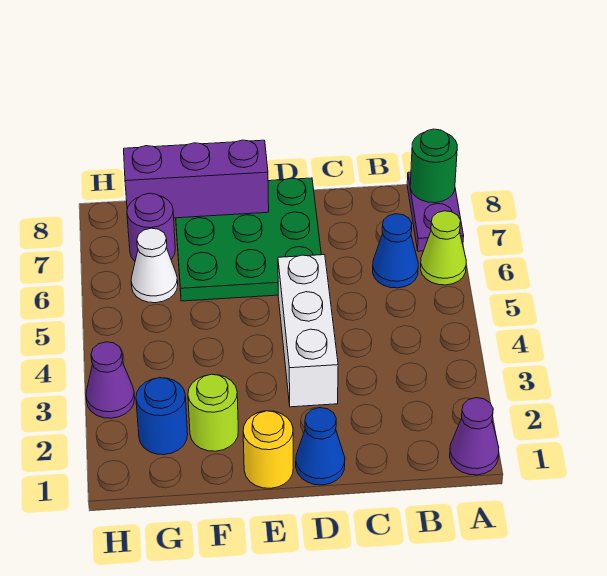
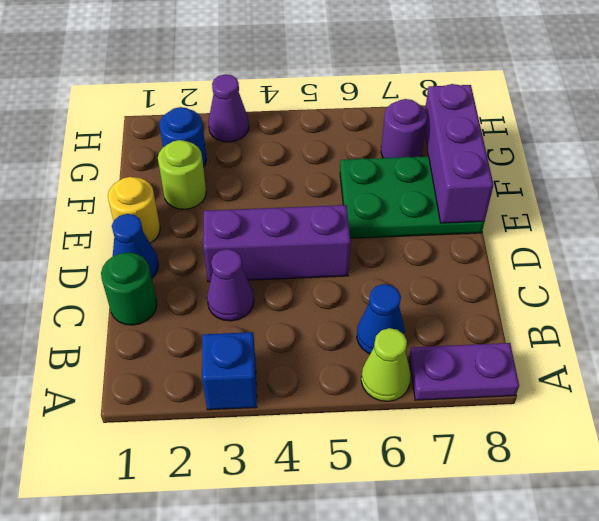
purple 1x1 cone [450,398,499,475] -> purple 1x1 cone moved to [207,249,254,321]
none -> blue 1x1 brick [202,332,257,410]
green 1x1 round brick [410,129,457,203] -> green 1x1 round brick moved to [101,253,157,325]
white 1x3 brick [278,255,338,407] -> purple 1x3 brick [203,205,351,282]
green 3x3 plate [176,178,321,301] -> green 2x3 plate [340,156,484,238]
white 1x1 cone [131,228,178,303] -> none

